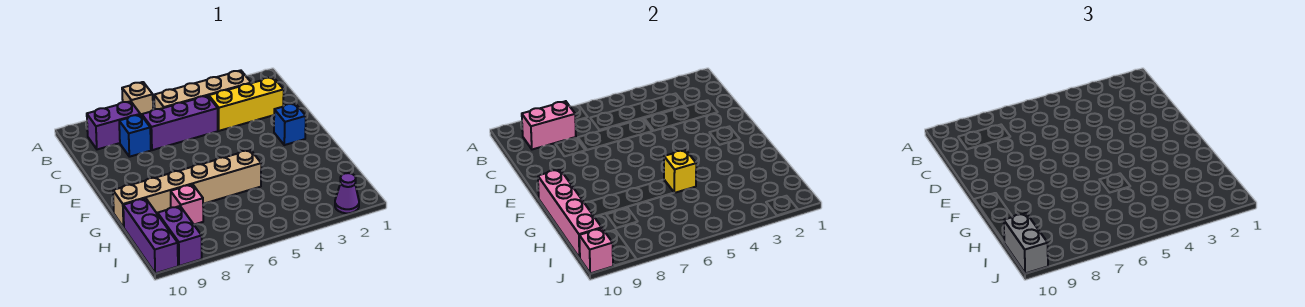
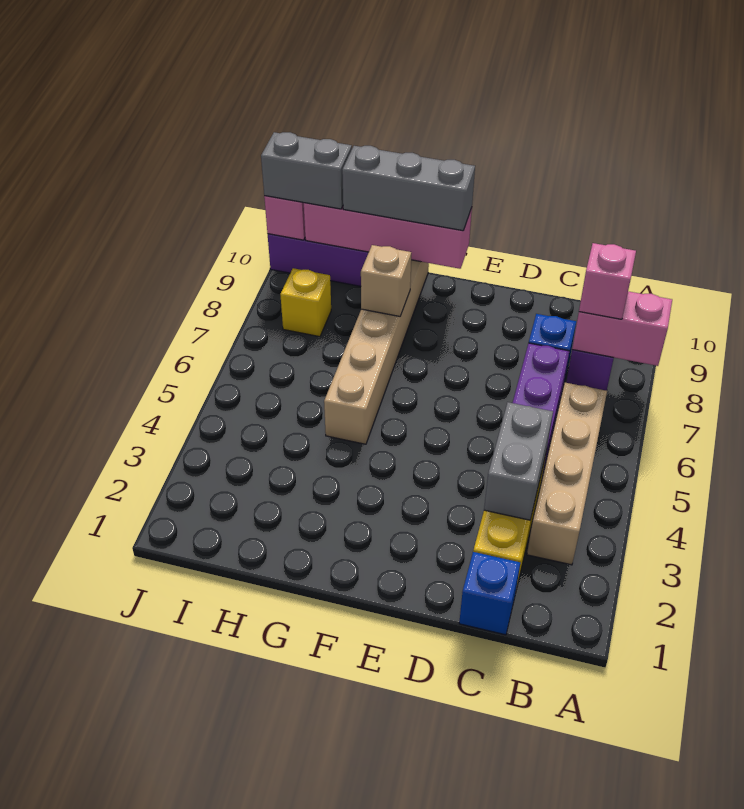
tan 1x1 brick [122,82,153,115] -> tan 1x1 brick moved to [361,245,411,316]
pink 1x2 brick [522,101,576,149] -> pink 1x2 brick turned to [572,291,672,366]
none -> grey 1x2 brick [484,402,553,520]
blue 1x1 brick [274,103,306,145] -> blue 1x1 brick moved to [459,552,520,635]
none -> grey 1x3 brick [342,146,475,231]
yellow 1x1 brick [664,150,696,193] -> yellow 1x1 brick moved to [280,268,331,337]
pink 1x1 brick [171,184,203,225] -> pink 1x1 brick moved to [579,243,636,319]
purple 1x2 brick [158,206,202,266] -> none
purple 1x1 cone [335,173,359,213] -> none

